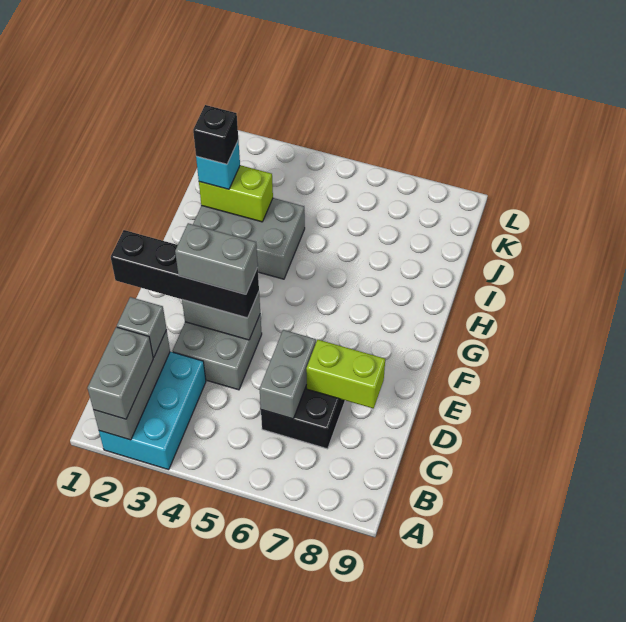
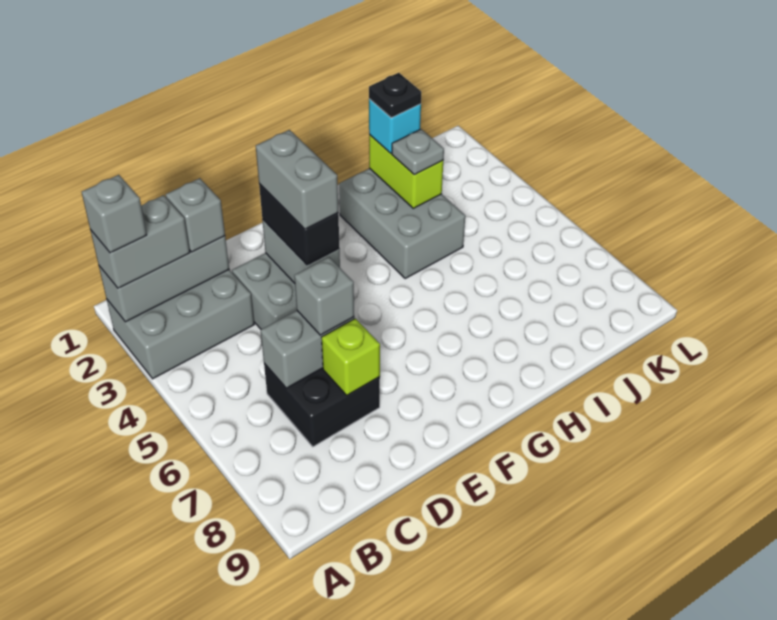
cyan 2x3 brick [99,352,206,470] -> grey 2x3 brick [107,270,254,379]
none -> grey 1x1 brick [82,175,147,253]
none -> grey 1x1 brick [294,257,354,335]
lime 1x2 brick [306,340,385,408] -> lime 1x1 brick [321,318,380,395]
black 1x4 brick [111,230,259,318] -> black 1x2 brick [259,184,339,265]
black 1x1 brick [193,105,238,164] -> black 1x1 plate [369,73,421,118]
none -> grey 1x1 plate [392,129,444,175]

